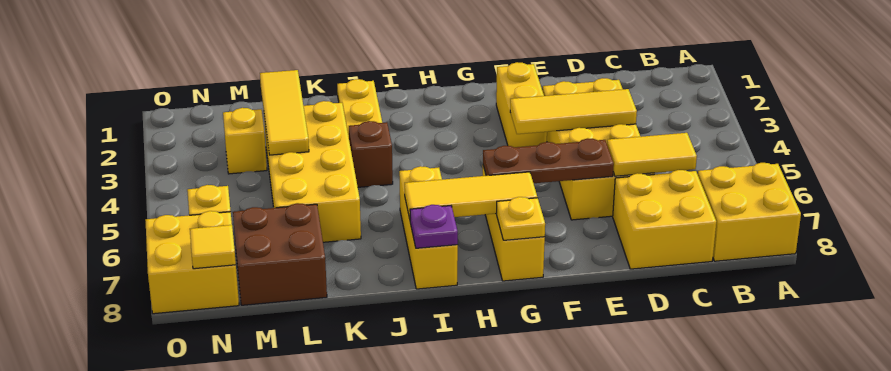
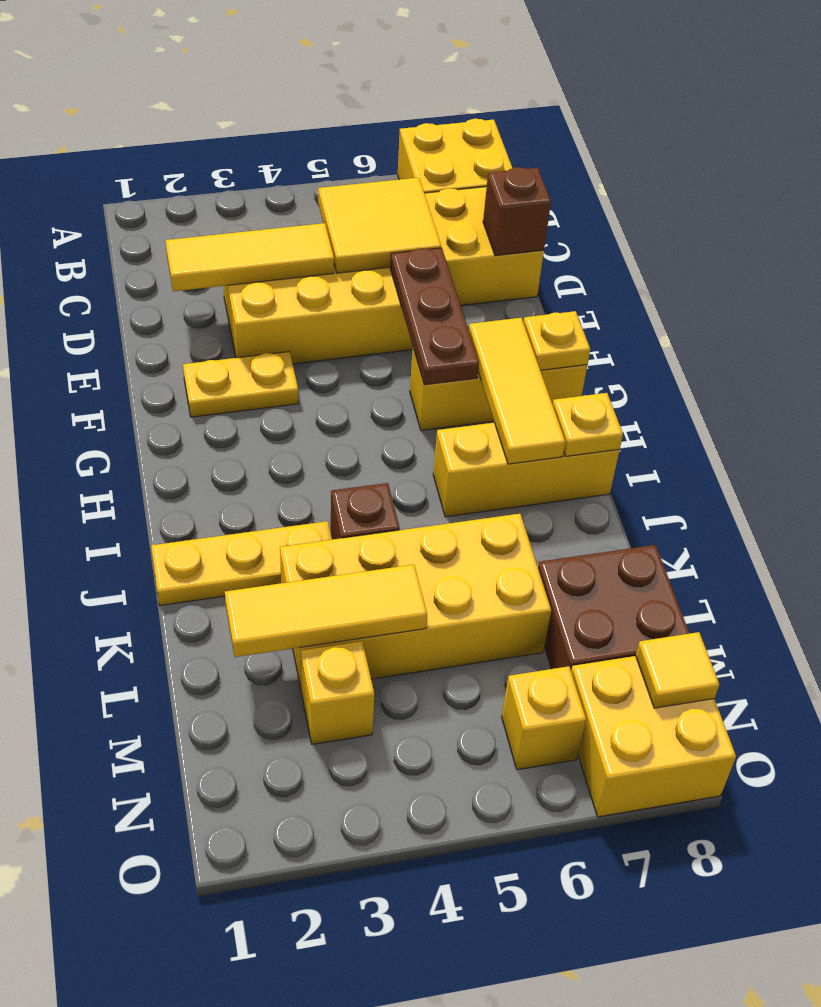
yellow 1x2 tile [607,133,697,176] -> yellow 2x2 tile [318,178,441,273]
yellow 1x3 tile [510,89,637,134] -> yellow 1x3 tile turned to [165,223,334,291]
none -> brown 1x1 brick [483,167,551,256]
yellow 1x2 brick [496,62,547,147] -> yellow 1x2 plate [183,352,299,417]
purple 1x1 plate [410,205,458,248] -> yellow 1x1 plate [553,393,623,456]

